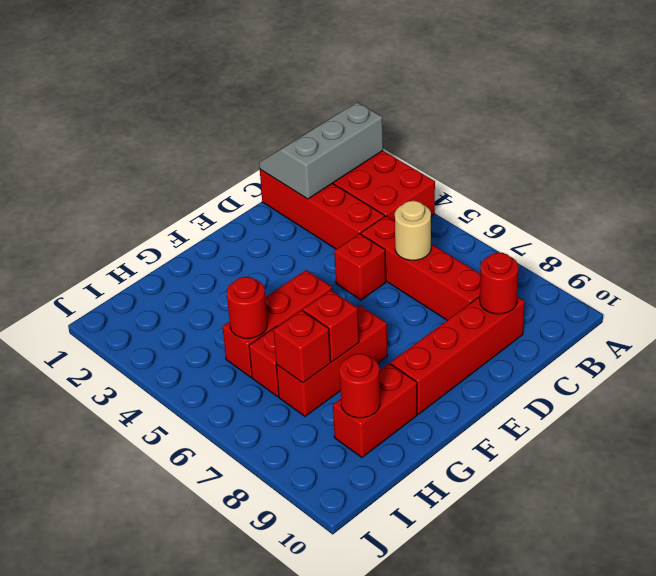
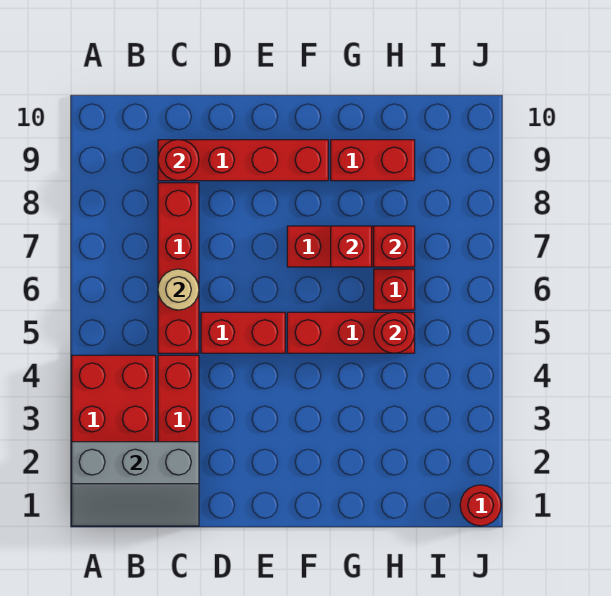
red 1x1 brick [334,234,386,300] -> red 1x2 brick [201,312,285,353]
red 1x1 round brick [340,354,380,418] -> red 1x1 round brick moved to [460,485,501,526]

